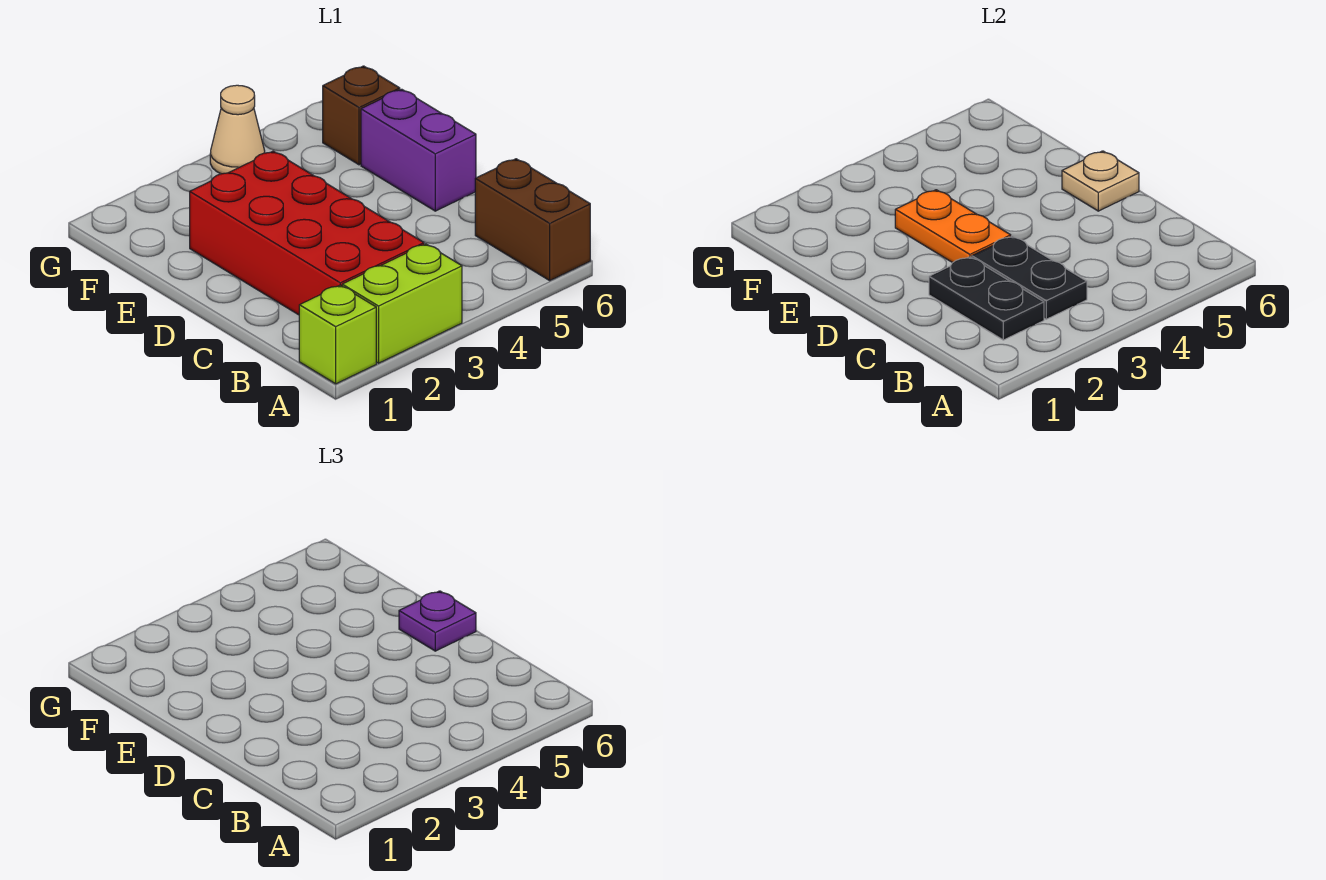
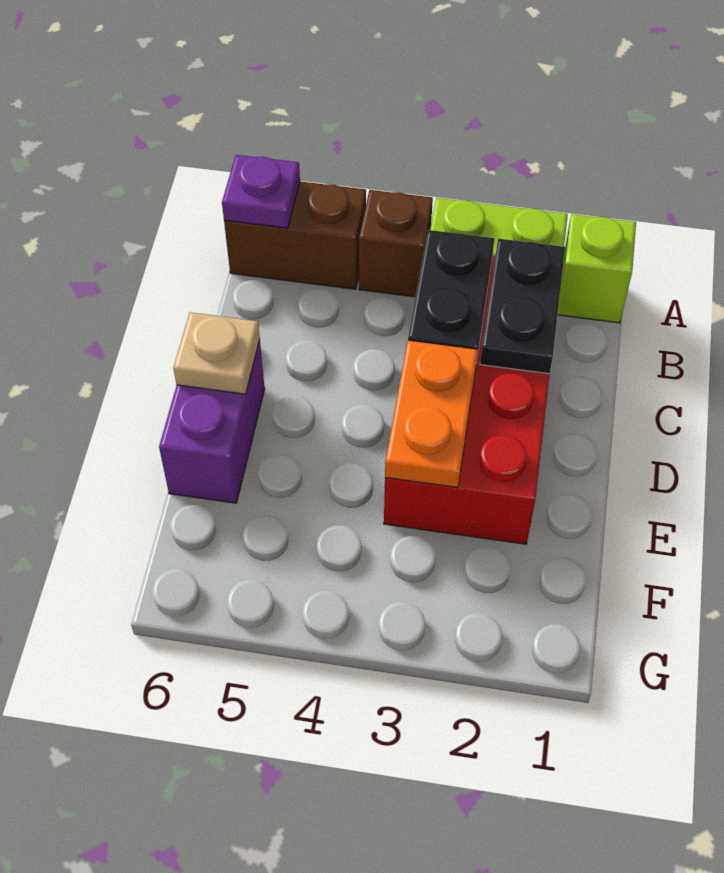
brown 1x2 brick [475,159,590,280] -> brown 1x2 brick turned to [224,181,366,289]
purple 1x1 plate [399,591,476,651] -> purple 1x1 plate moved to [222,155,300,228]
brown 1x1 brick [323,66,400,165] -> brown 1x1 brick moved to [359,190,433,297]
tan 1x1 cone [210,85,265,174] -> none

